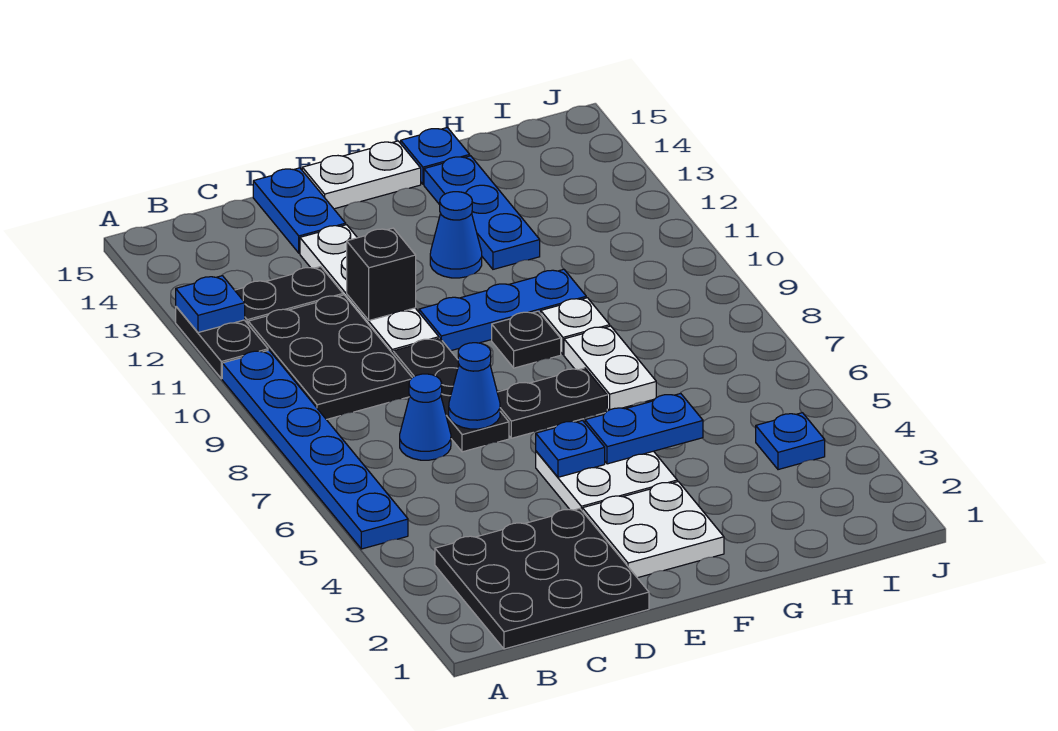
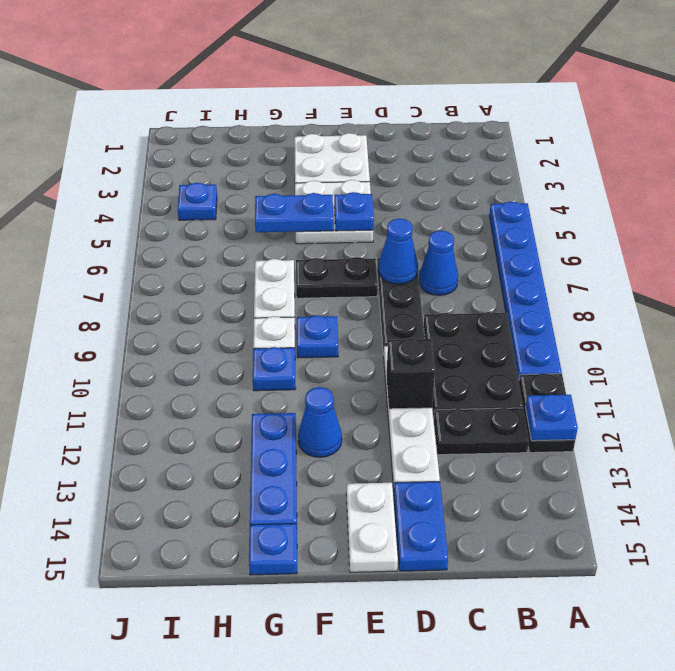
black 3x3 plate [435,509,649,649] -> none
blue 1x3 plate [419,269,586,351] -> blue 1x1 plate [253,347,296,391]
white 1x2 plate [302,141,421,209] -> white 1x2 plate turned to [346,483,398,572]
black 1x1 plate [492,311,561,368] -> blue 1x1 plate [297,316,338,358]

